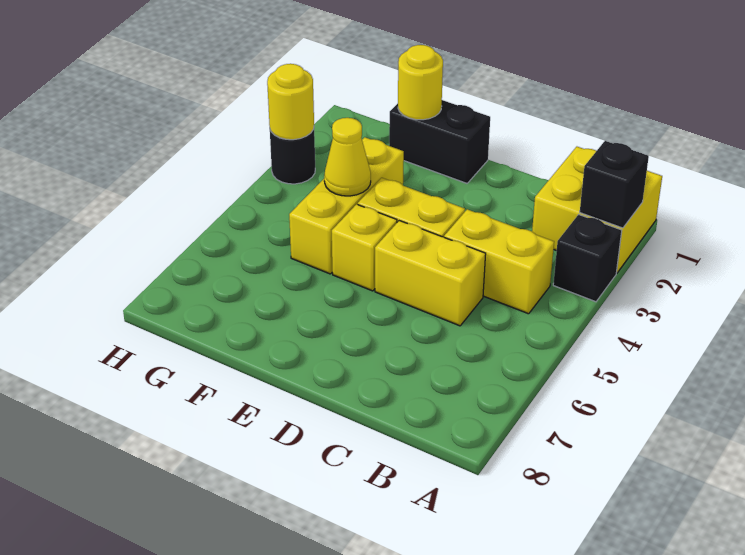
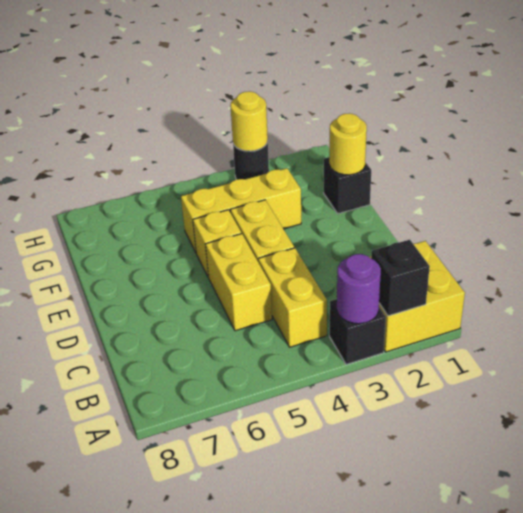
none -> purple 1x1 round brick [337,254,381,324]
black 1x2 brick [389,100,490,183] -> black 1x1 brick [324,157,371,214]
yellow 1x1 cone [324,118,371,196] -> none

